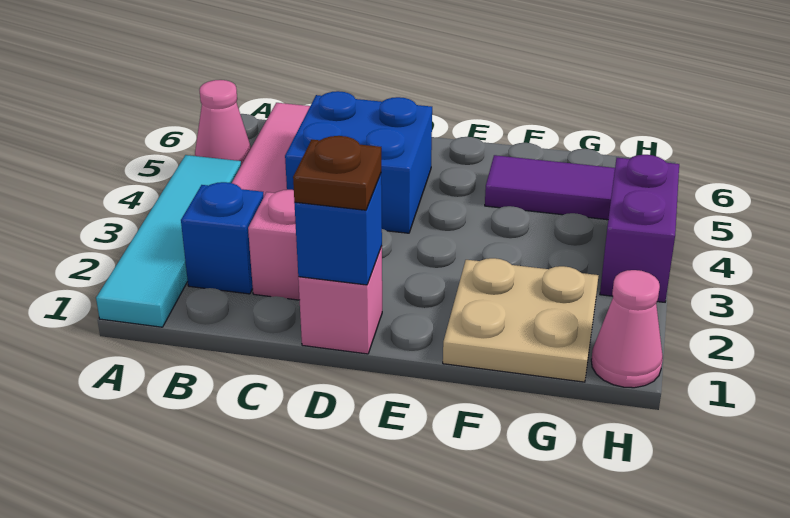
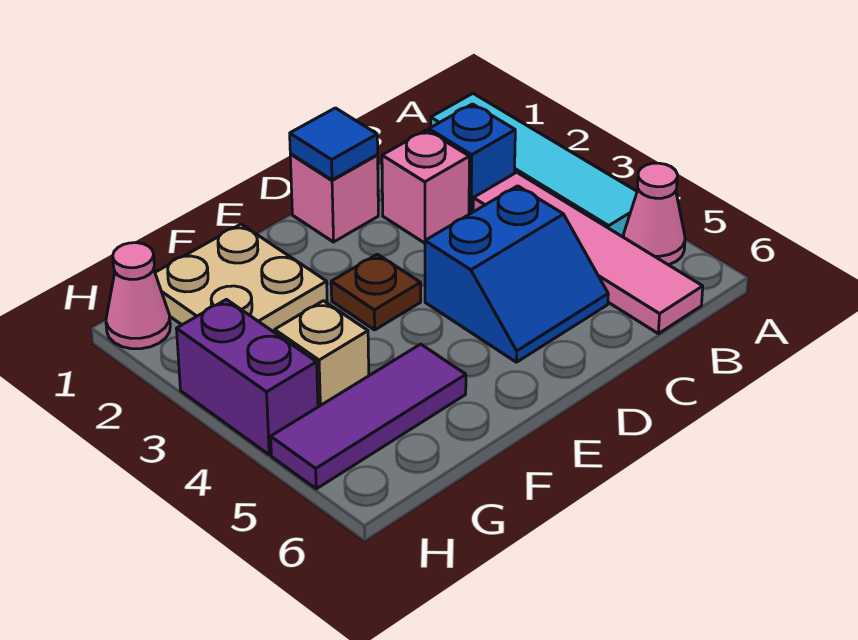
blue 2x2 brick [285,91,432,233] -> blue 2x2 slope [425,186,608,362]
blue 1x1 brick [294,174,382,285] -> blue 1x1 tile [290,108,378,180]
brown 1x1 plate [293,136,381,210] -> brown 1x1 plate moved to [331,254,421,330]
none -> tan 1x1 brick [275,301,369,407]

